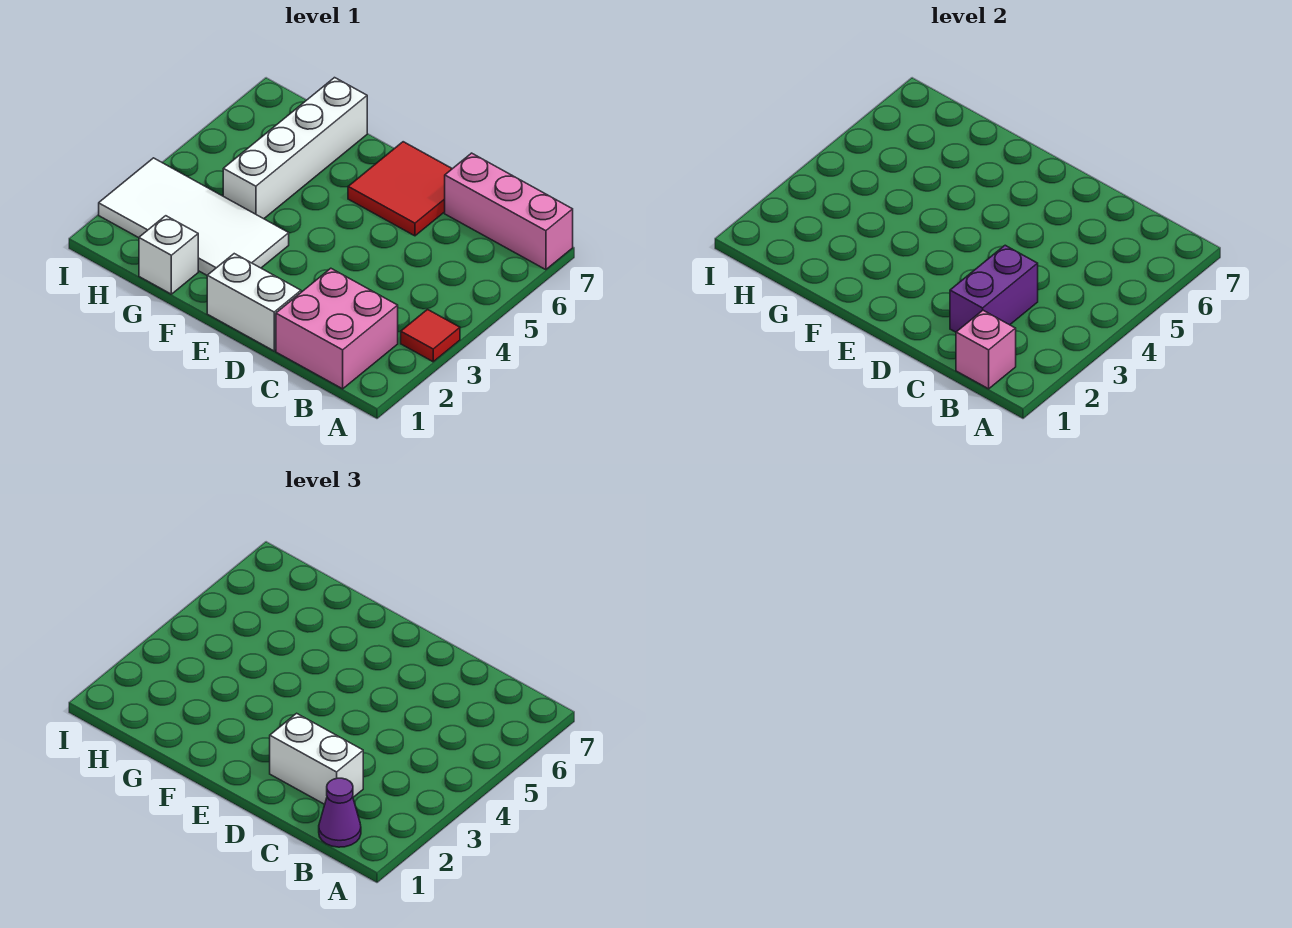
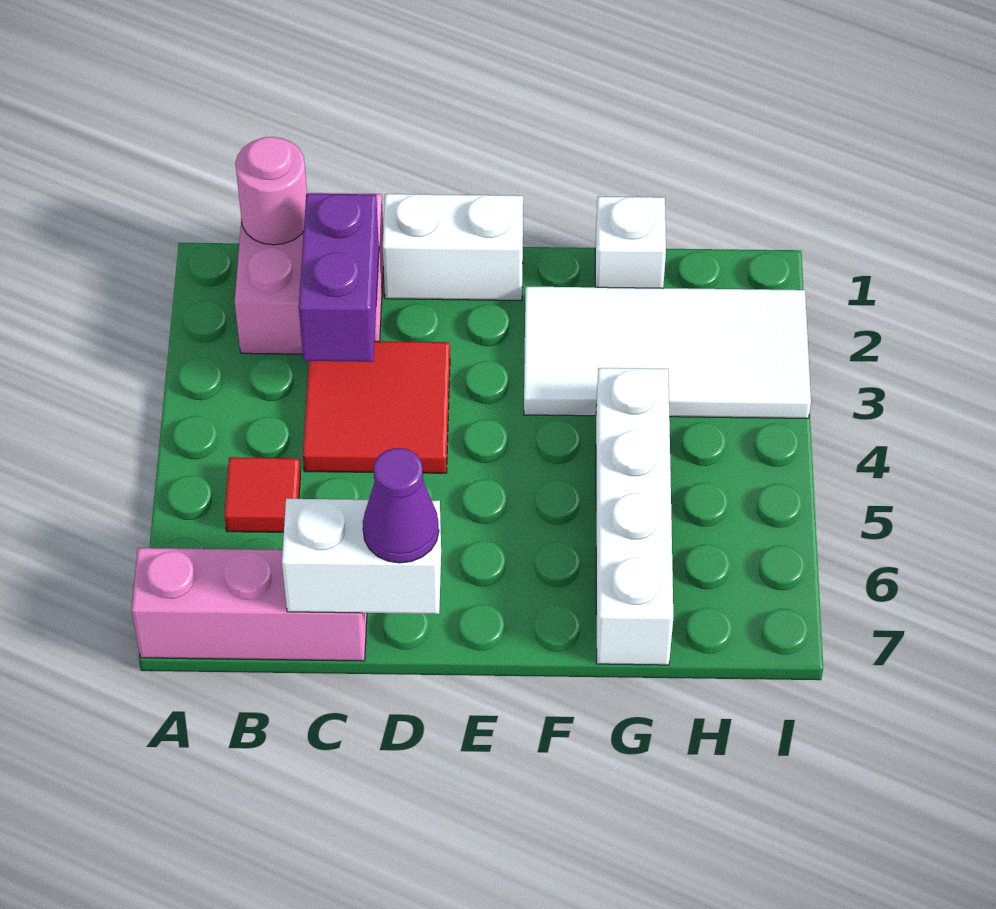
red 1x1 tile [401,309,460,362] -> red 1x1 tile moved to [224,457,300,532]
pink 1x1 brick [956,310,1016,389] -> pink 1x1 round brick [235,137,307,245]
purple 1x1 cone [319,778,361,847] -> purple 1x1 cone moved to [363,448,439,563]
white 1x2 brick [270,713,363,804] -> white 1x2 brick moved to [282,499,441,614]
red 2x2 tile [348,142,452,236] -> red 2x2 tile moved to [303,341,450,473]

